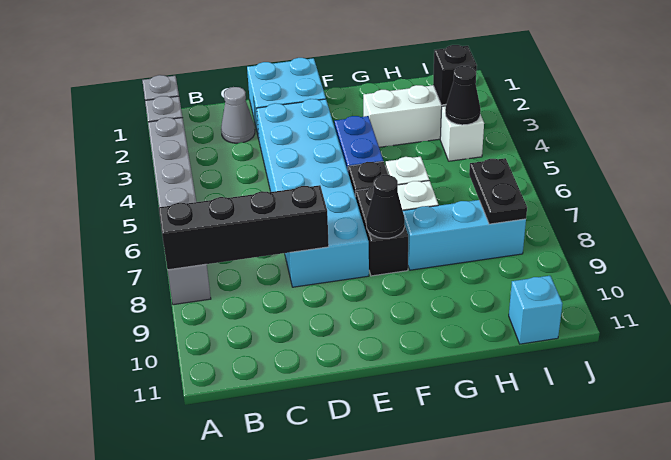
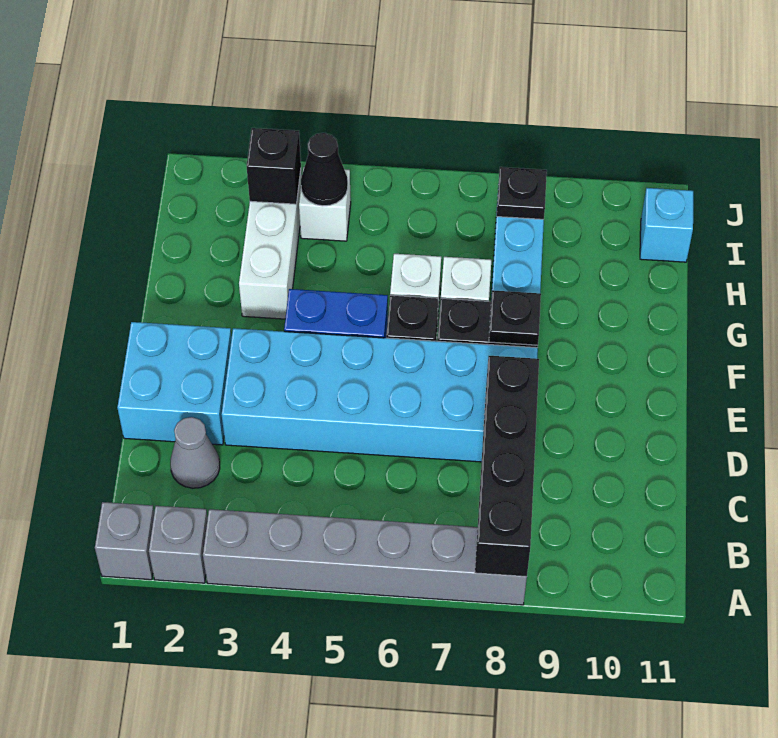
black 1x1 cone [366,175,405,238] -> black 1x1 plate [489,290,541,346]
black 1x2 plate [469,158,527,224] -> black 1x1 plate [497,167,547,219]

